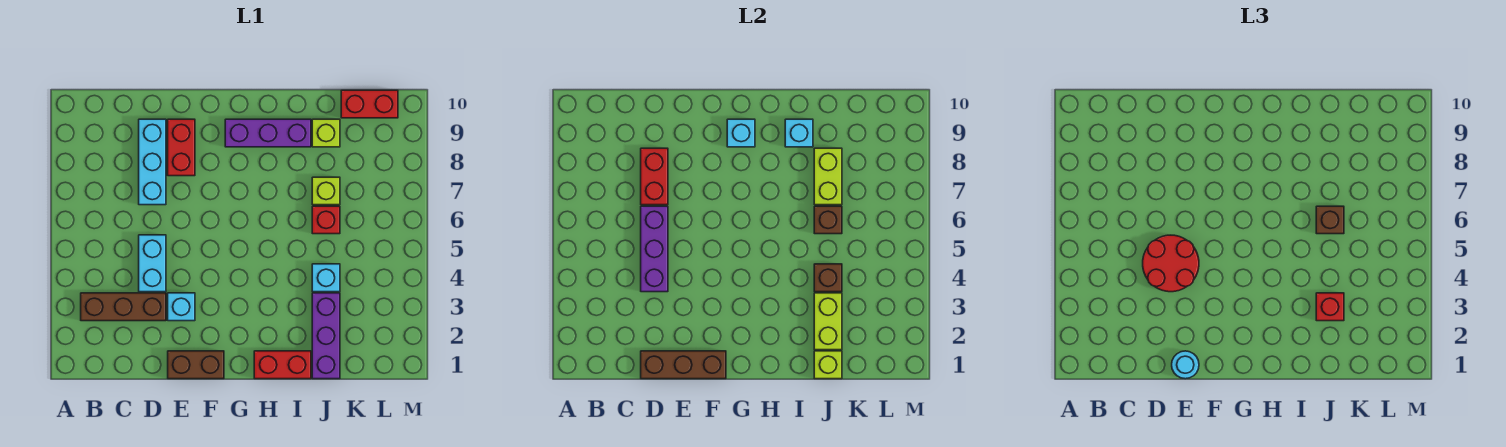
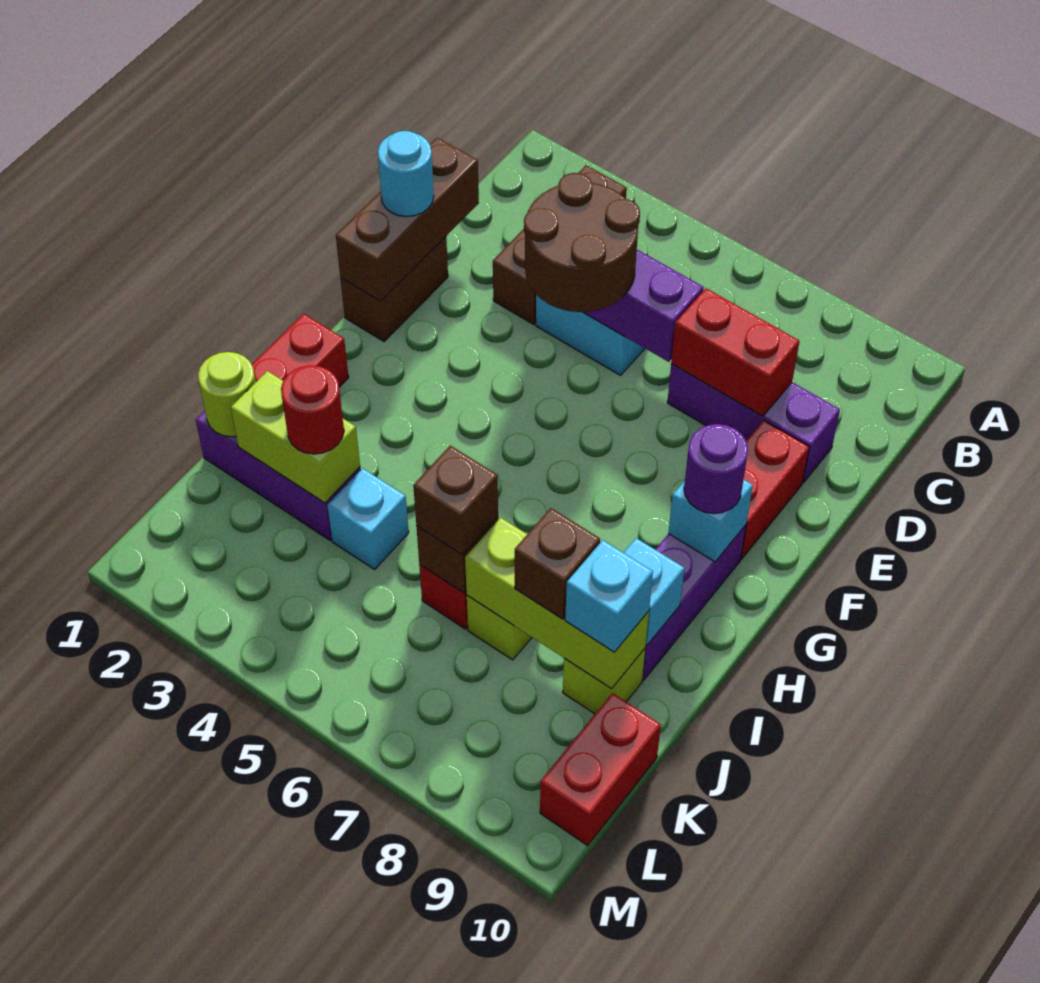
red 2x2 round brick [1143,235,1199,292] -> brown 2x2 round brick [524,173,640,312]
cyan 1x3 brick [139,119,166,205] -> purple 1x3 brick [667,364,840,483]
cyan 1x1 brick [168,293,195,321] -> cyan 1x1 brick moved to [565,540,653,652]
red 1x2 brick [168,119,195,176] -> red 1x2 brick turned to [741,420,809,559]
none -> purple 1x1 round brick [684,424,748,514]
lime 1x1 brick [814,351,842,379] -> lime 1x1 round brick [198,352,256,437]
red 1x1 brick [1316,293,1344,321] -> red 1x1 round brick [281,365,344,454]
brown 1x1 brick [814,264,842,292] -> brown 1x1 brick moved to [515,508,600,619]
lime 1x2 brick [814,148,842,205] -> lime 1x3 brick [465,518,649,689]

